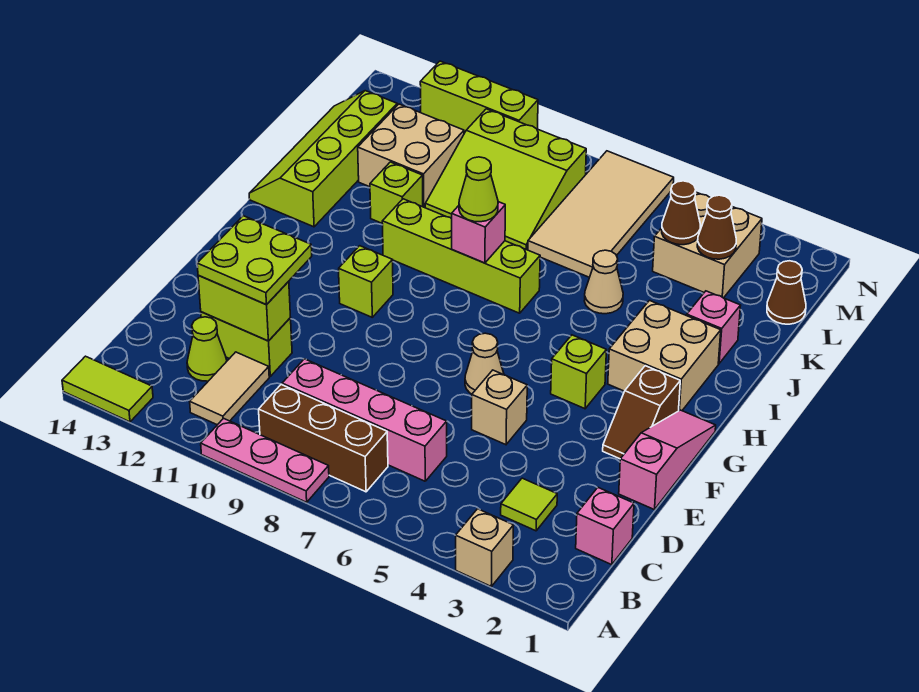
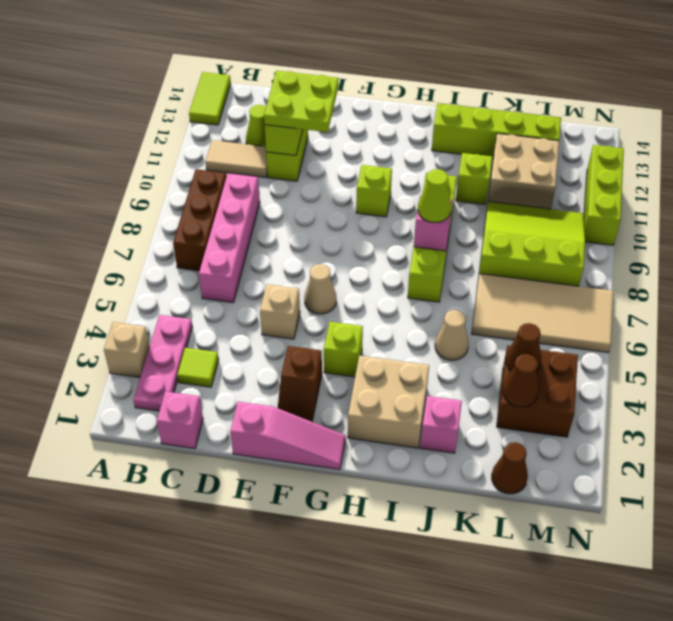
pink 1x3 plate [201,418,329,502] -> pink 1x3 plate moved to [134,315,192,411]
brown 1x2 slope [603,366,680,459] -> brown 1x2 slope turned to [278,346,322,422]
lime 3x3 slope [425,109,586,250] -> lime 3x3 slope turned to [479,201,585,286]
tan 2x2 brick [653,192,762,298] -> brown 2x2 brick [497,345,578,437]

